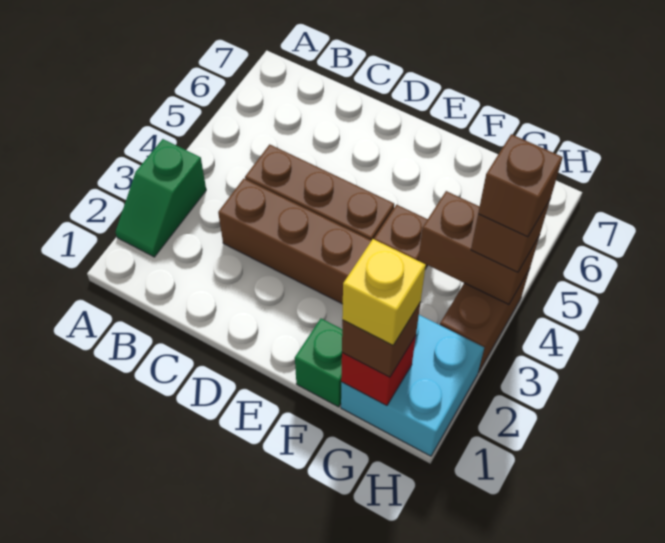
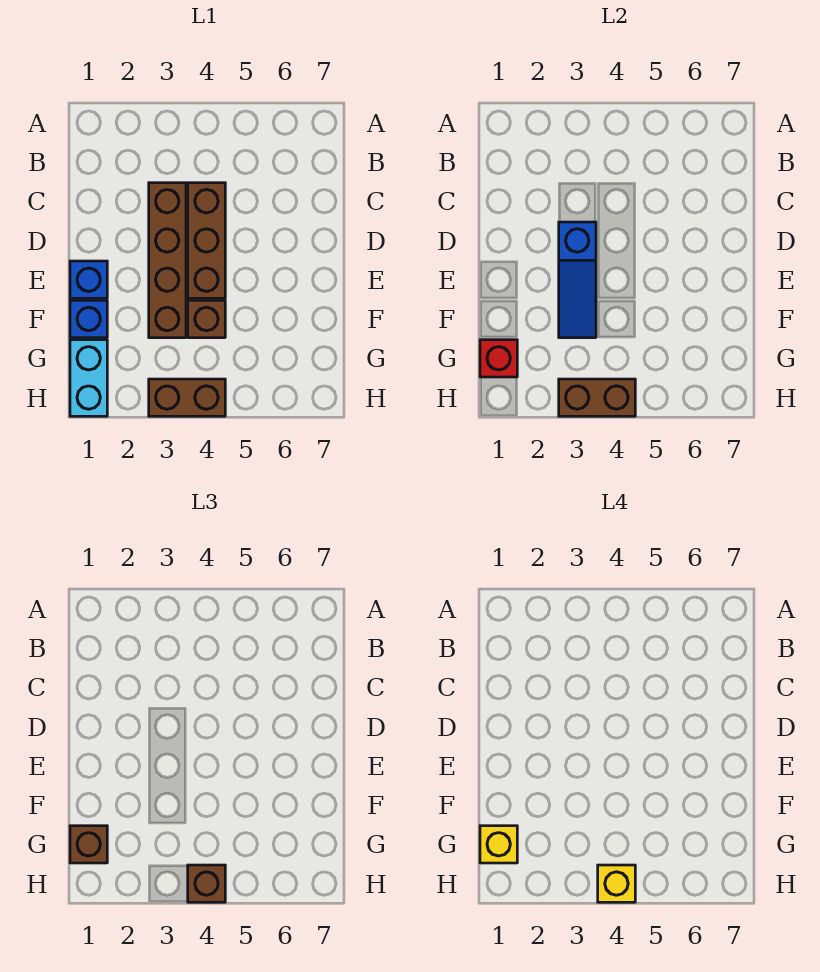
green 1x2 slope [116,139,206,257] -> none
none -> blue 1x3 slope [559,222,596,338]
none -> blue 1x1 brick [70,261,107,298]
green 1x1 brick [295,319,342,407] -> blue 1x1 brick [70,300,107,338]
cyan 2x2 brick [341,315,484,456] -> cyan 1x2 brick [70,340,107,416]
brown 1x2 brick [418,191,539,304] -> brown 1x2 brick turned to [559,379,635,416]
brown 1x1 brick [478,134,563,237] -> yellow 1x1 brick [598,865,635,902]

